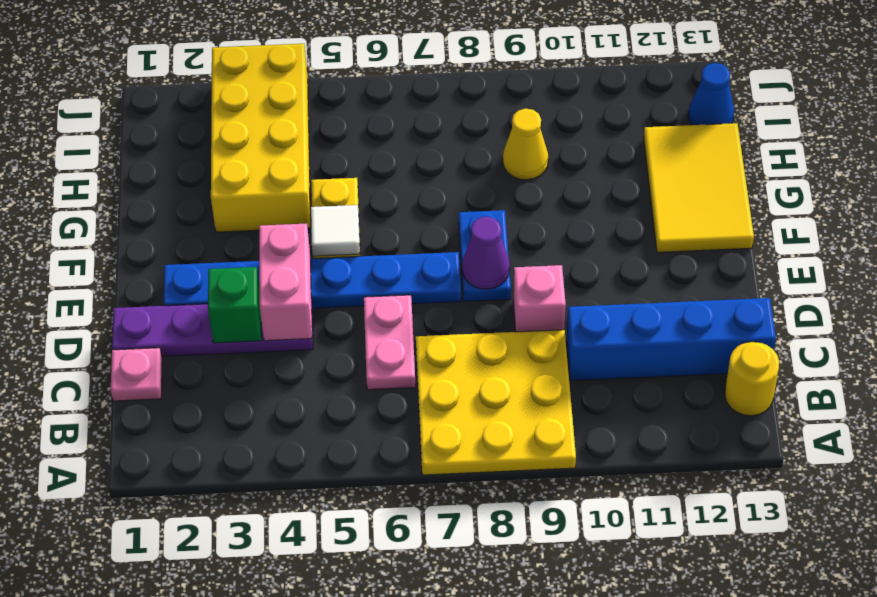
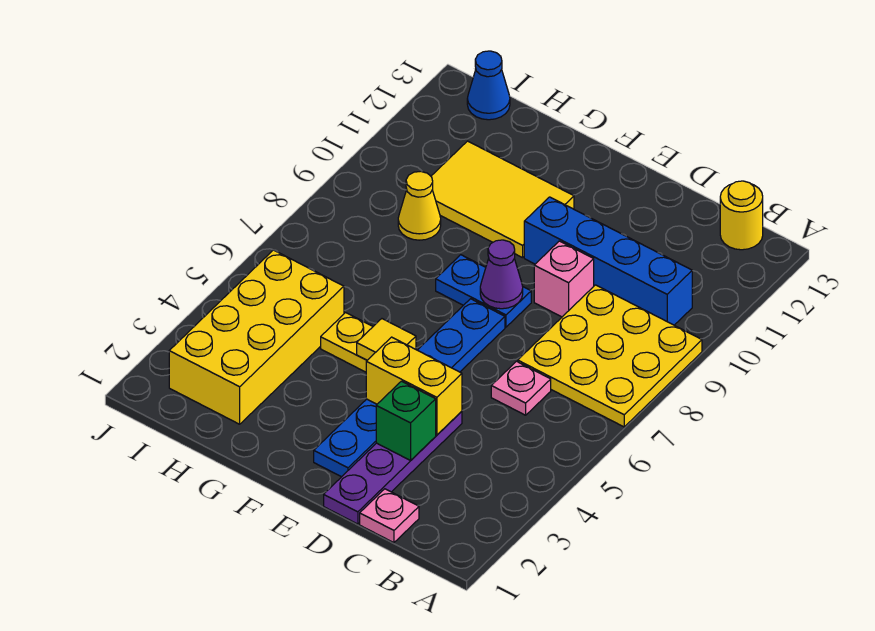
pink 1x2 plate [364,295,416,390] -> pink 1x1 plate [491,361,551,415]
blue 1x4 brick [567,298,776,381] -> blue 1x4 brick turned to [524,197,692,325]
pink 1x2 brick [259,224,312,341] -> yellow 1x2 brick [366,337,462,435]
white 1x1 tile [311,205,360,256] -> yellow 1x1 tile [357,319,416,360]
yellow 2x3 tile [644,123,754,252] -> yellow 2x3 tile moved to [431,141,574,258]
yellow 2x4 brick [211,44,311,232] -> yellow 2x4 brick turned to [169,250,344,424]

